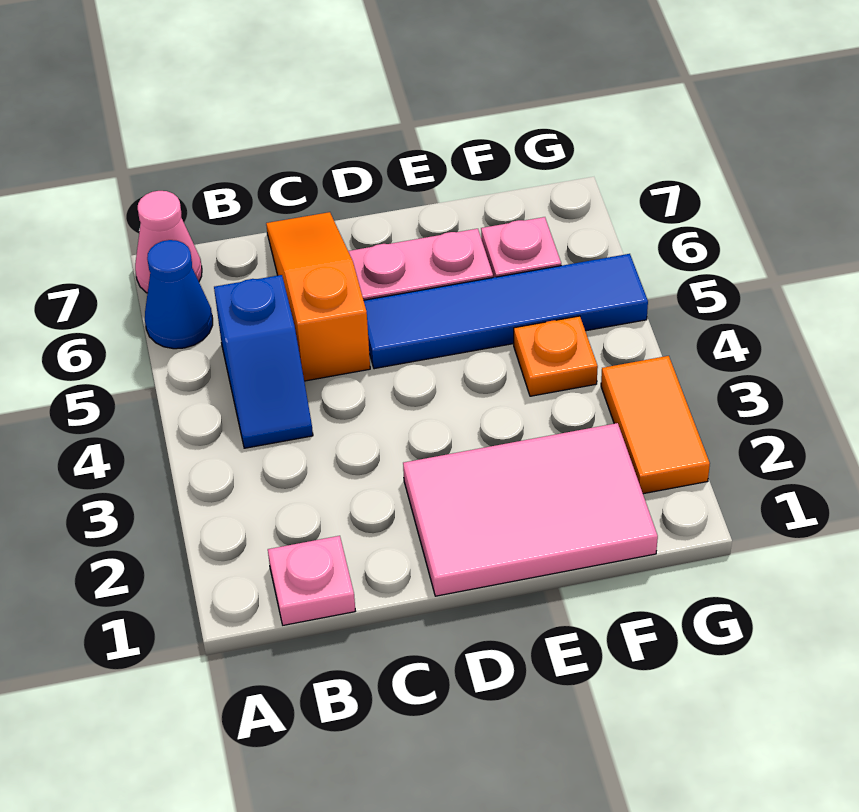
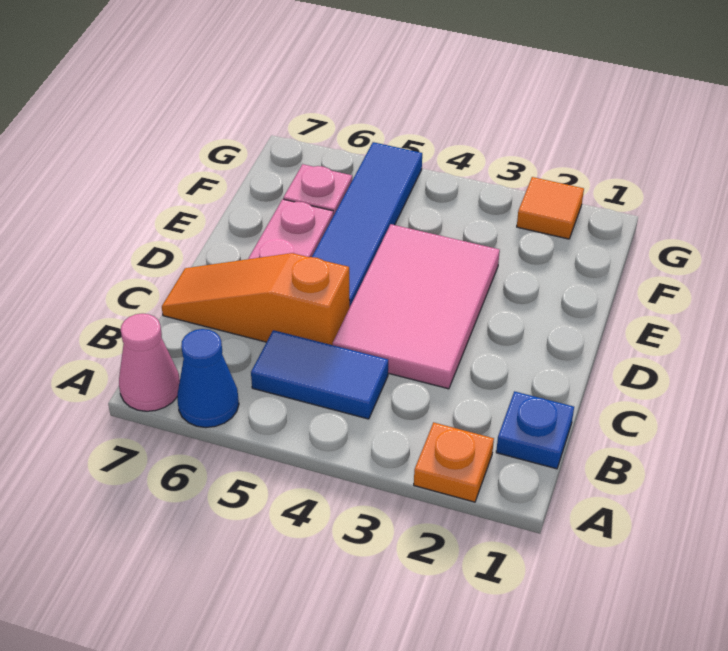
pink 1x1 plate [268,536,355,625] -> blue 1x1 plate [496,391,574,469]
blue 1x2 slope [214,275,313,448] -> blue 1x2 tile [251,330,388,419]
pink 2x3 tile [403,423,658,596] -> pink 2x3 tile moved to [333,224,500,389]
orange 1x1 plate [514,316,598,396] -> orange 1x1 plate moved to [414,422,494,502]
orange 1x2 tile [601,356,710,494] -> orange 1x1 tile [517,177,584,239]

